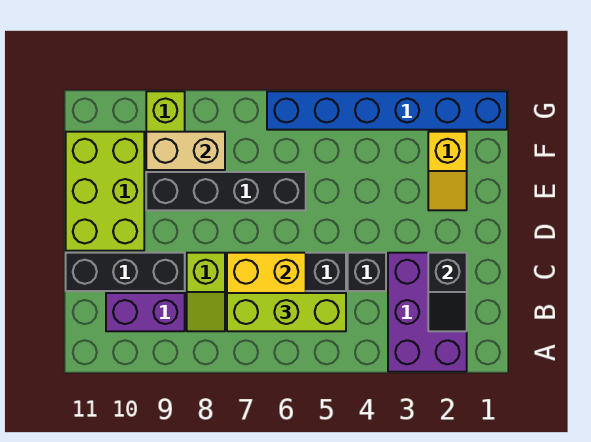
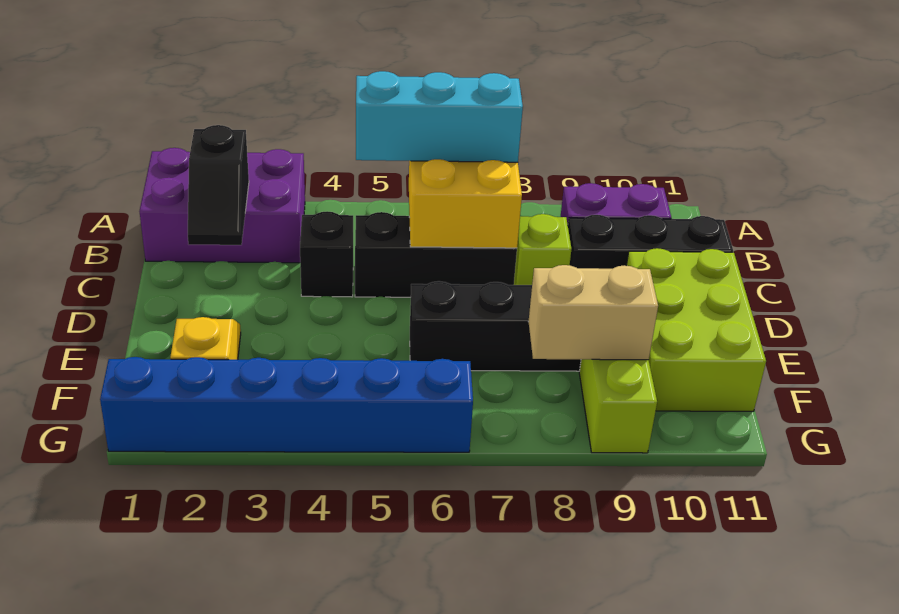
purple 2x3 brick [388,253,467,372] -> purple 2x3 brick turned to [139,148,305,263]
black 1x2 slope [428,253,467,331] -> black 1x2 slope turned to [188,125,249,245]
lime 1x3 brick [227,293,346,331] -> cyan 1x3 brick [356,71,523,162]

